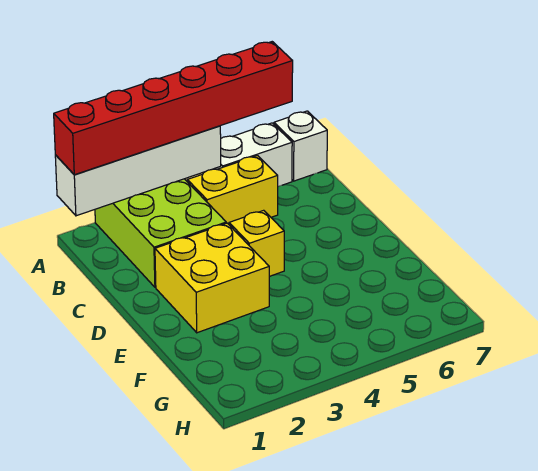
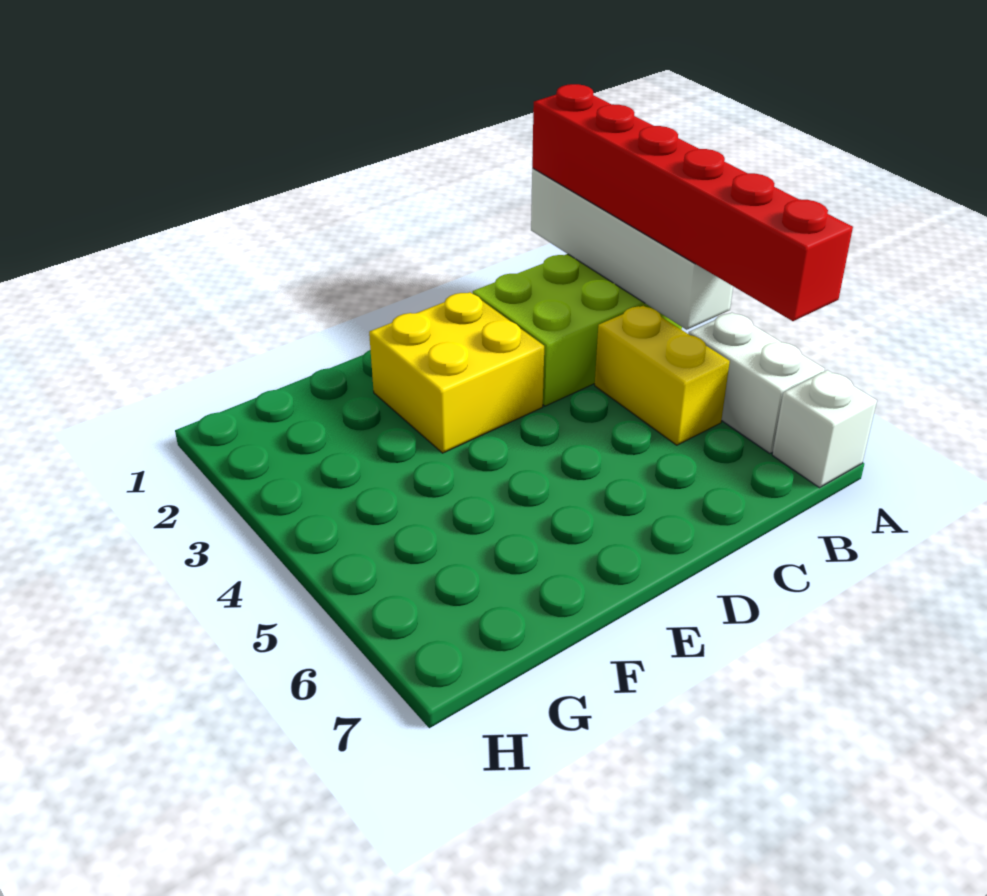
yellow 1x1 brick [229,210,284,276] -> none

